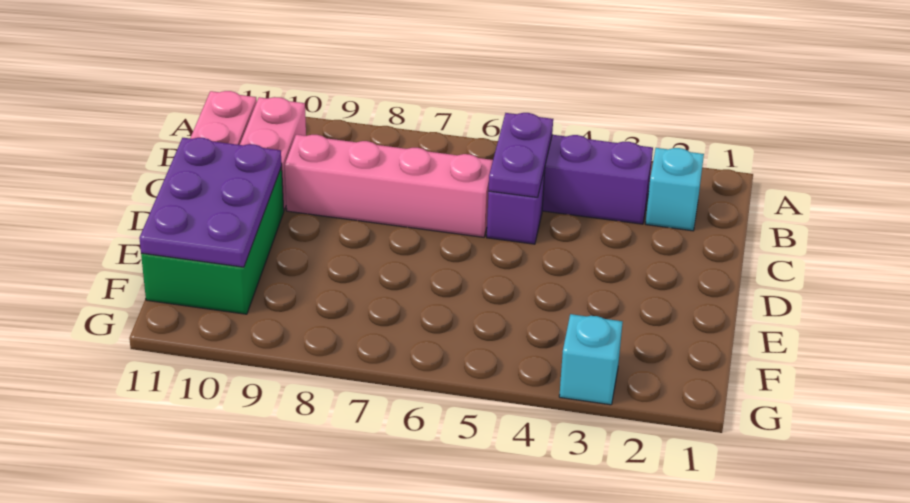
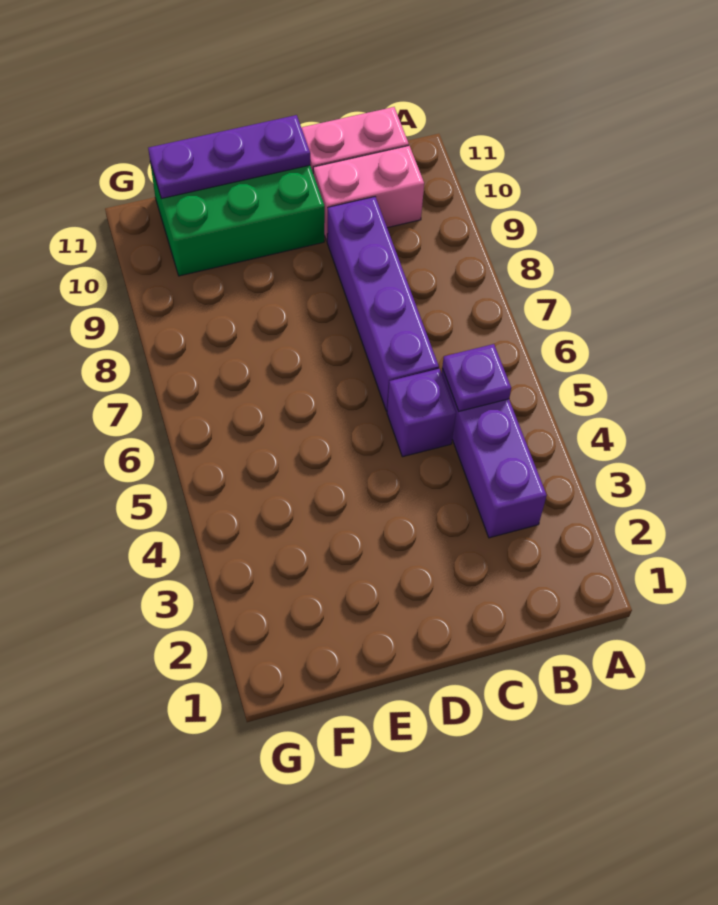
cyan 1x1 brick [646,148,704,231] -> none
purple 1x2 plate [489,113,553,198] -> purple 1x1 plate [442,344,511,411]
pink 1x4 brick [285,135,493,237] -> purple 1x4 brick [327,197,439,411]
purple 2x3 plate [139,138,282,267] -> purple 1x3 plate [148,115,310,199]
cyan 1x1 brick [559,314,623,405] -> none

